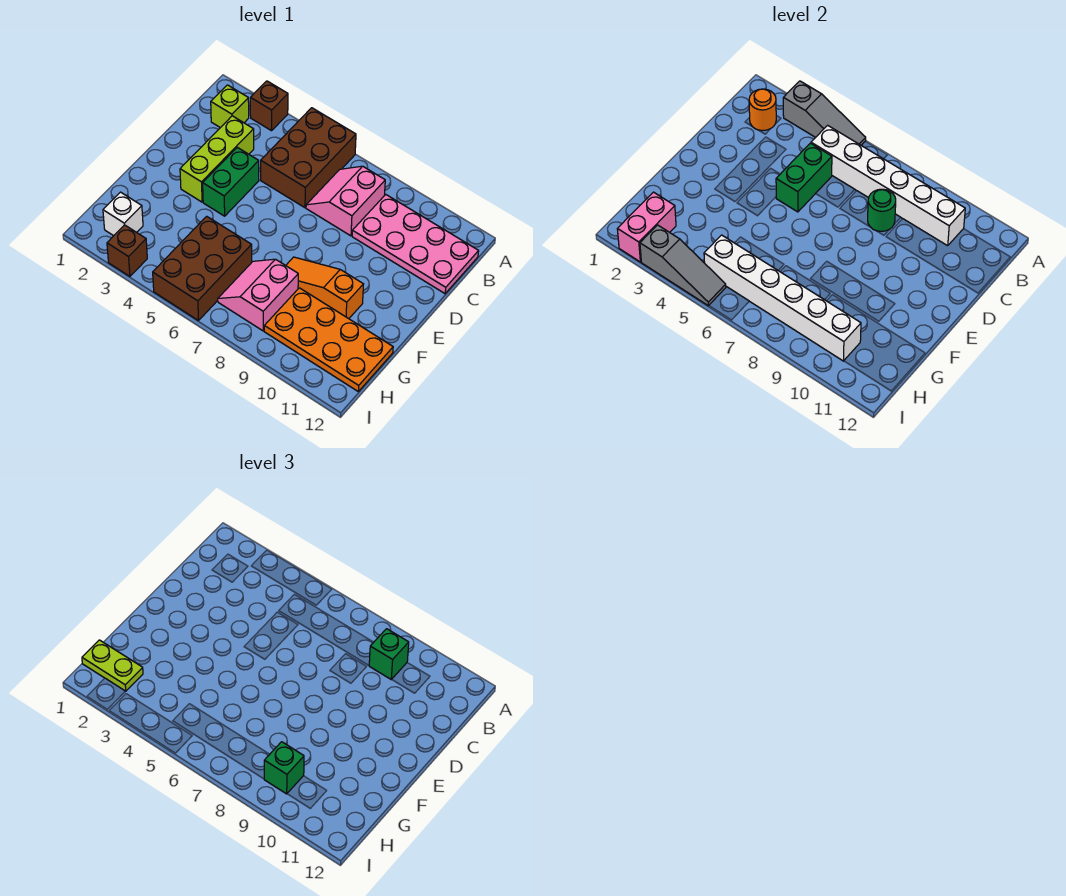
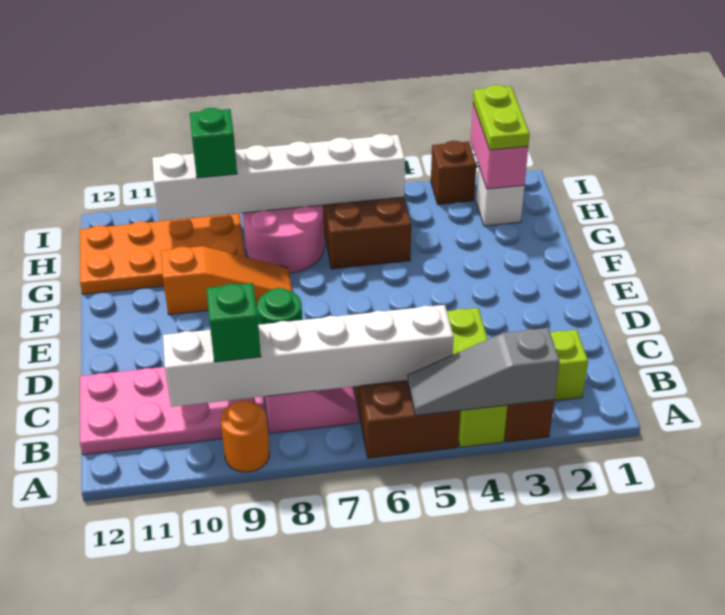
orange 1x1 round brick [749,89,776,131] -> orange 1x1 round brick moved to [221,401,270,472]
lime 1x3 brick [180,116,254,202] -> lime 1x3 brick moved to [447,308,507,447]
green 1x2 brick [776,143,832,212] -> none
green 1x2 brick [203,147,259,216] -> none
pink 2x2 slope [218,259,298,331] -> pink 2x2 round brick [243,205,325,273]
lime 1x2 plate [82,640,143,691] -> lime 1x2 plate turned to [473,85,530,150]
grey 1x3 slope [640,225,726,306] -> none

